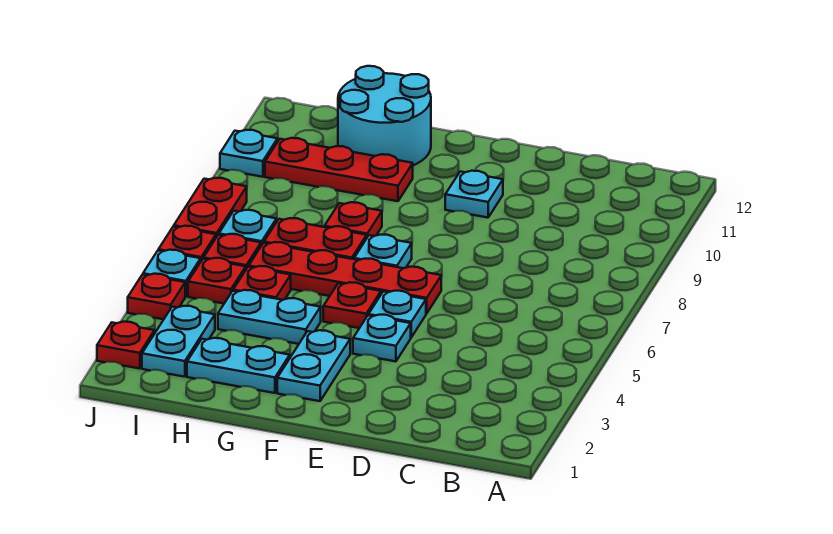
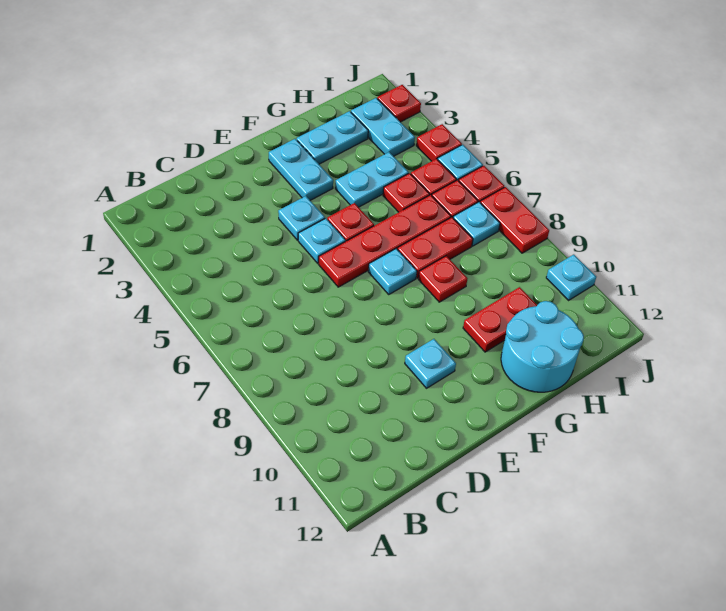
red 1x3 plate [265,138,413,201] -> red 1x2 plate [463,287,537,352]

